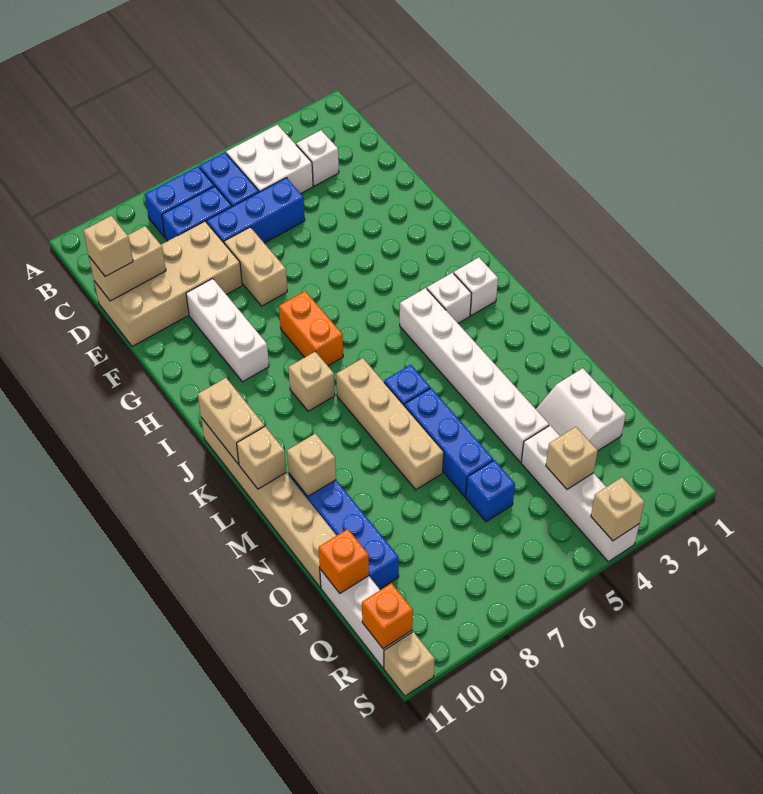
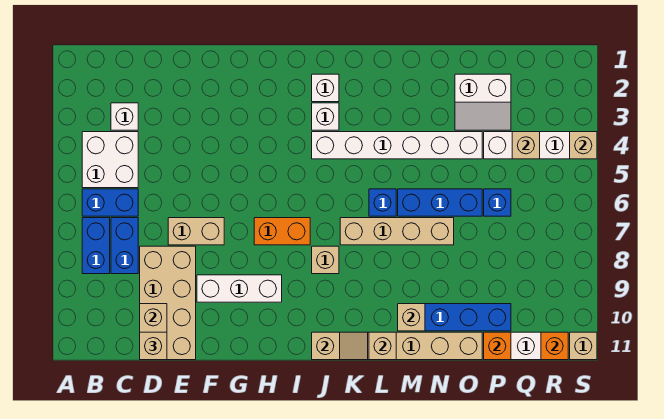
blue 1x3 brick [207,178,305,243] -> none
tan 1x2 brick [198,378,265,464] -> tan 1x2 slope [312,332,368,360]

